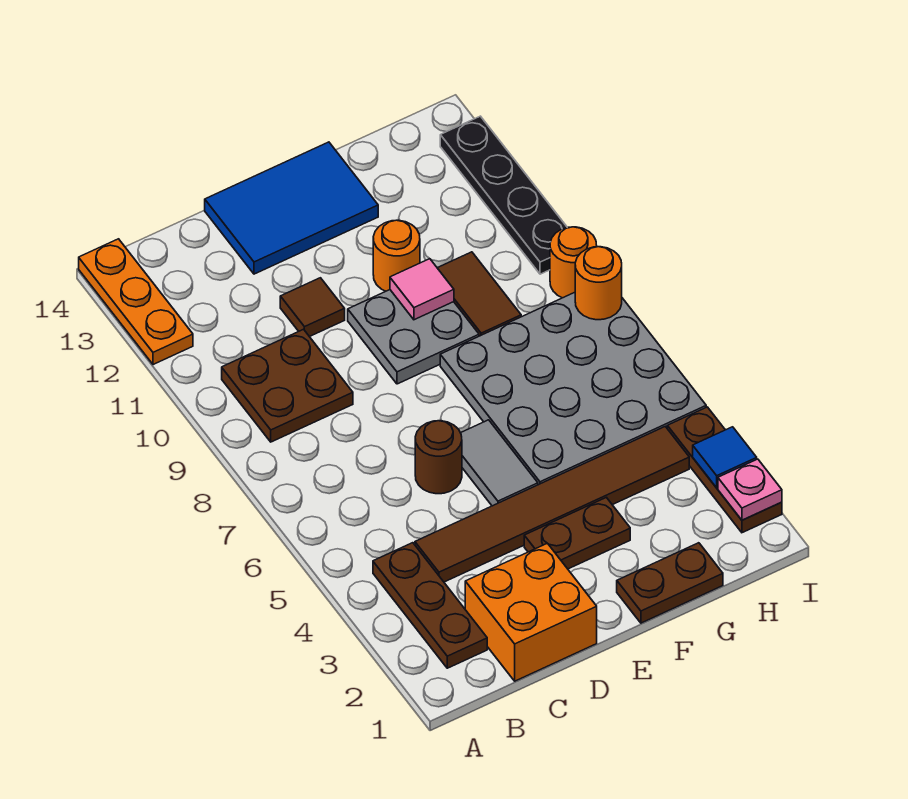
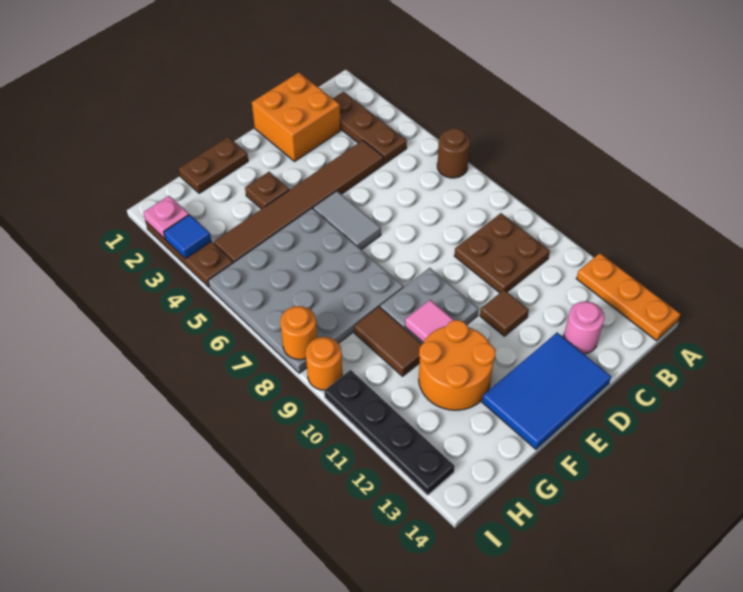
none -> pink 1x1 round brick [563,301,605,354]
brown 1x1 round brick [415,421,462,494] -> brown 1x1 round brick moved to [437,128,470,178]
brown 1x2 plate [524,497,630,569] -> brown 1x1 plate [245,172,289,209]
orange 1x1 round brick [373,220,420,291] -> orange 2x2 round brick [419,320,495,410]

